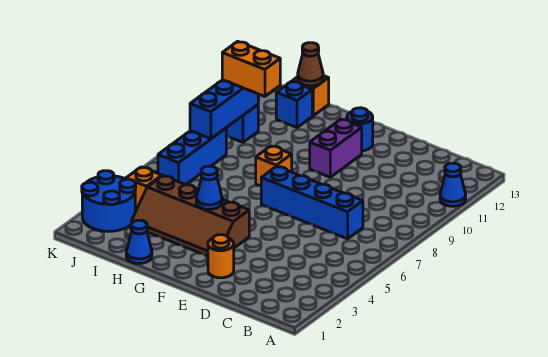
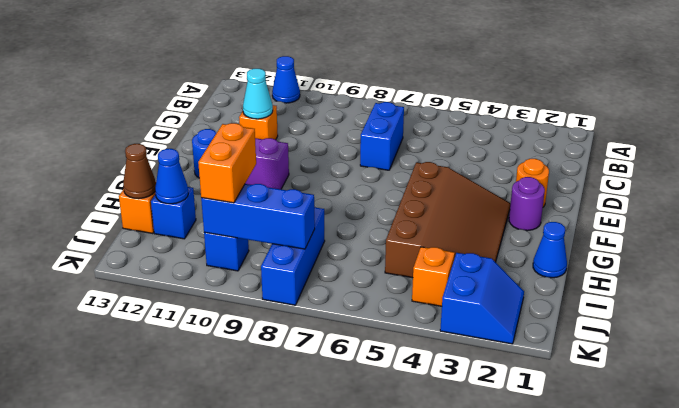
blue 1x4 brick [261,166,363,239] -> blue 1x2 brick [360,102,404,170]
none -> cyan 1x1 cone [243,69,273,119]
none -> purple 1x1 round brick [509,177,545,231]
brown 2x4 slope [132,176,249,256] -> brown 3x4 slope [385,162,510,278]
blue 1x1 cone [196,166,222,209] -> blue 1x1 cone moved to [155,149,188,204]
orange 1x1 brick [256,146,292,186] -> orange 1x1 brick moved to [239,105,278,140]
blue 2x2 round brick [82,171,136,231] -> blue 2x2 slope [440,253,524,344]
blue 1x3 brick [158,128,226,185] -> blue 1x3 brick turned to [261,207,325,305]

